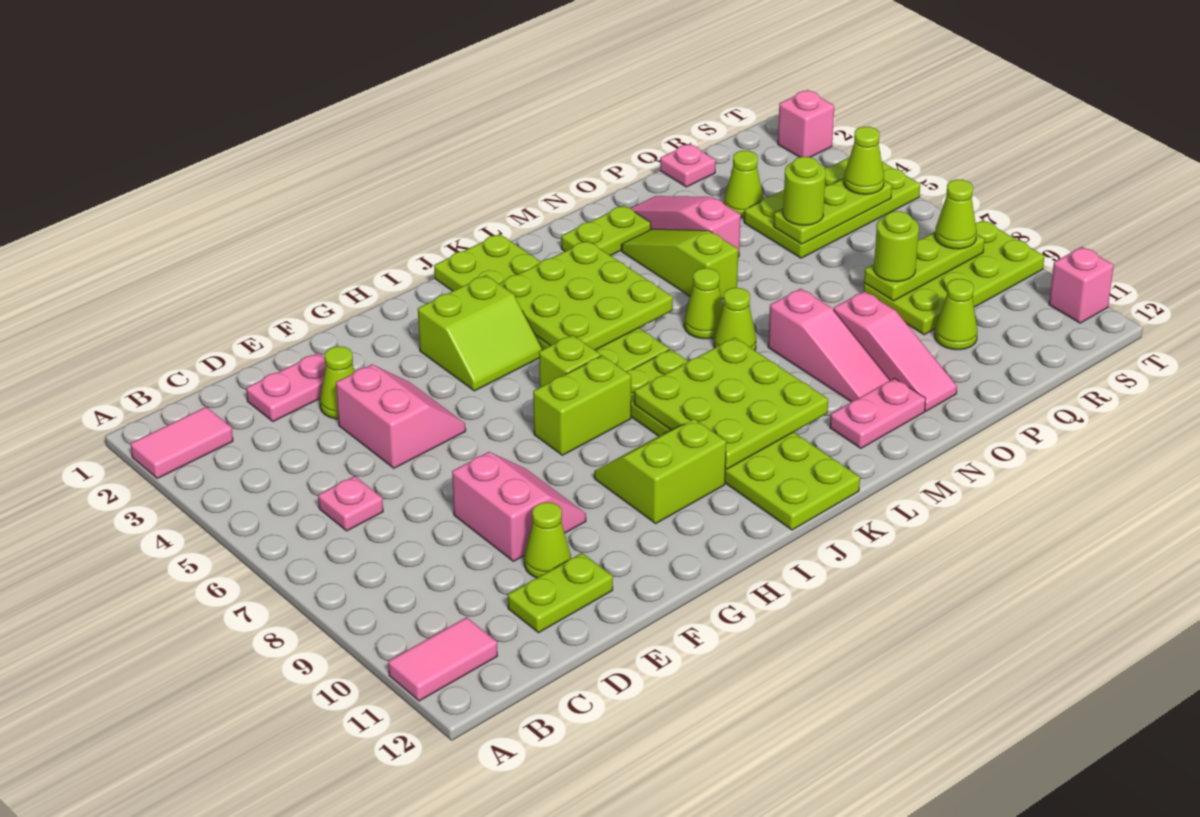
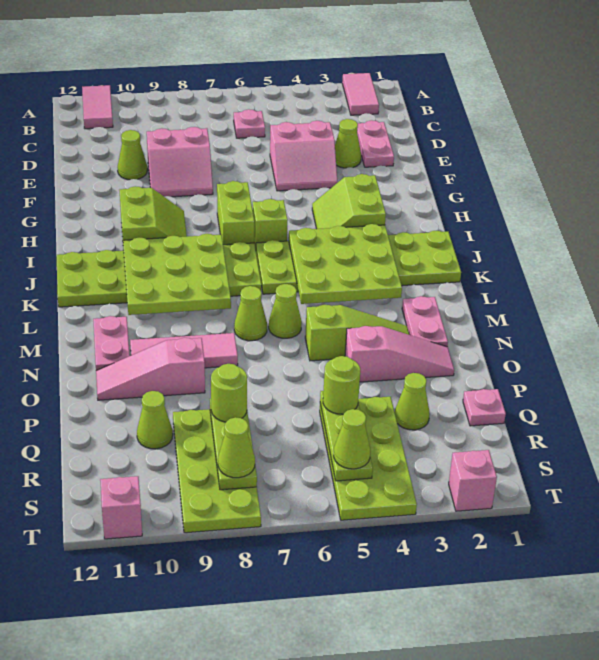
lime 1x2 plate [508,553,613,633] -> none
lime 1x2 plate [561,206,651,256] -> pink 1x2 plate [402,296,448,347]
pink 1x3 slope [768,289,890,402] -> pink 1x3 tile [130,333,238,368]

